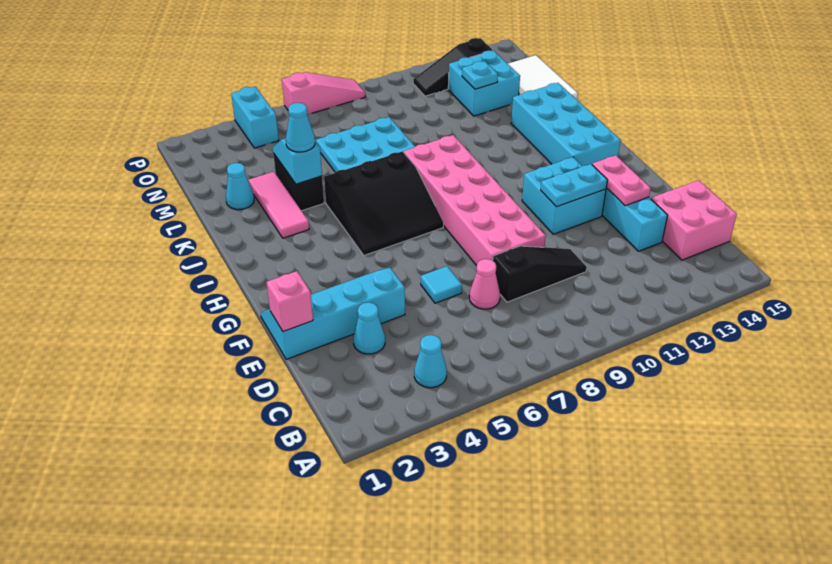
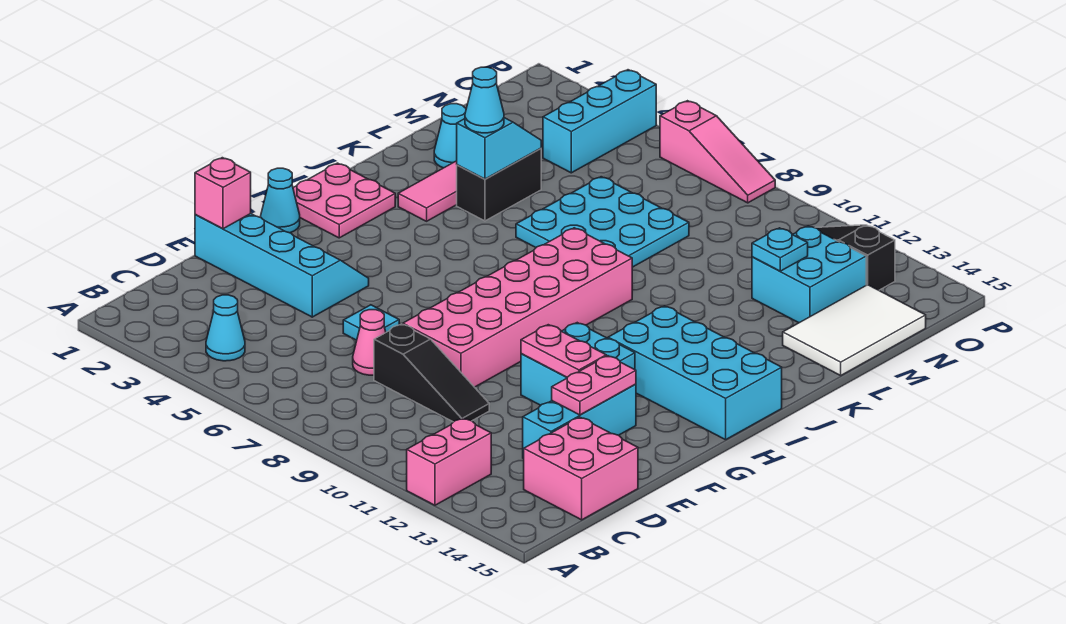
none -> pink 1x2 brick [407,418,491,505]
cyan 1x1 cone [353,302,385,354] -> cyan 1x1 cone moved to [261,168,300,233]
cyan 1x2 plate [541,164,607,207] -> pink 1x2 plate [521,325,606,377]
none -> pink 2x2 plate [293,163,395,238]
black 3x3 slope [324,151,444,255] -> none
cyan 2x4 brick [511,83,620,166] -> cyan 2x4 brick turned to [608,306,782,440]
cyan 1x2 brick [231,87,279,148] -> cyan 1x3 brick [543,70,656,173]

